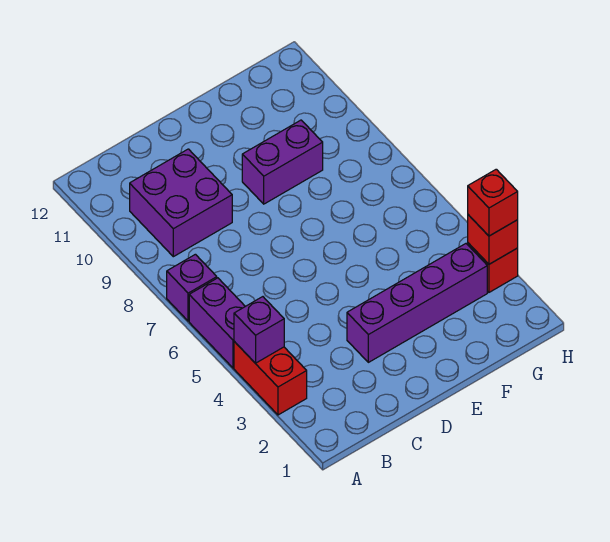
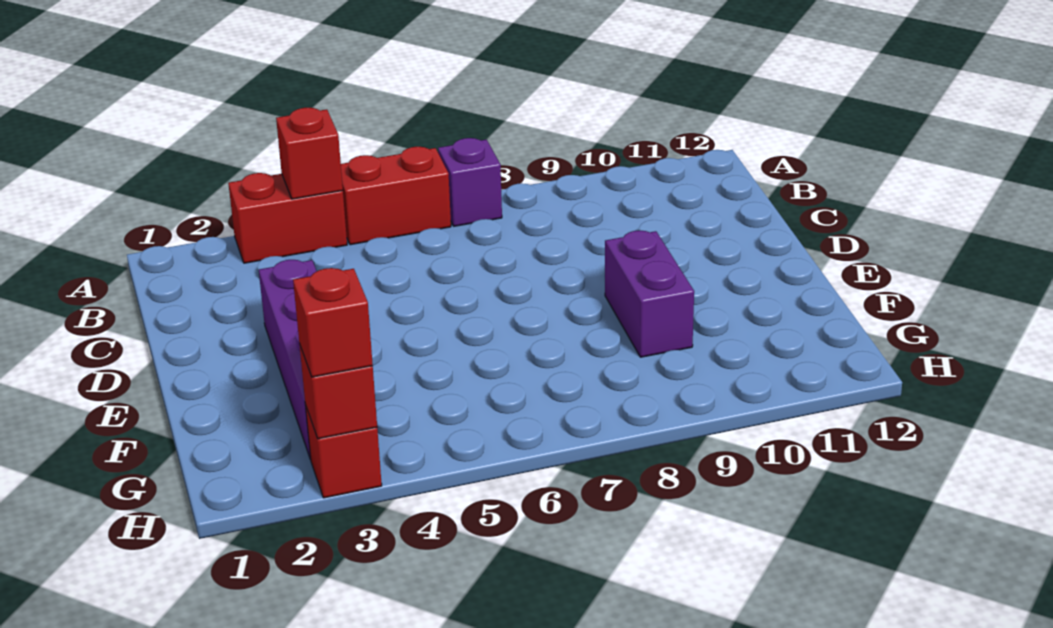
purple 1x1 brick [234,297,284,363] -> red 1x1 brick [276,108,343,199]
purple 1x2 brick [189,278,245,368] -> red 1x2 brick [341,147,451,245]
purple 2x2 brick [130,149,232,257] -> none

